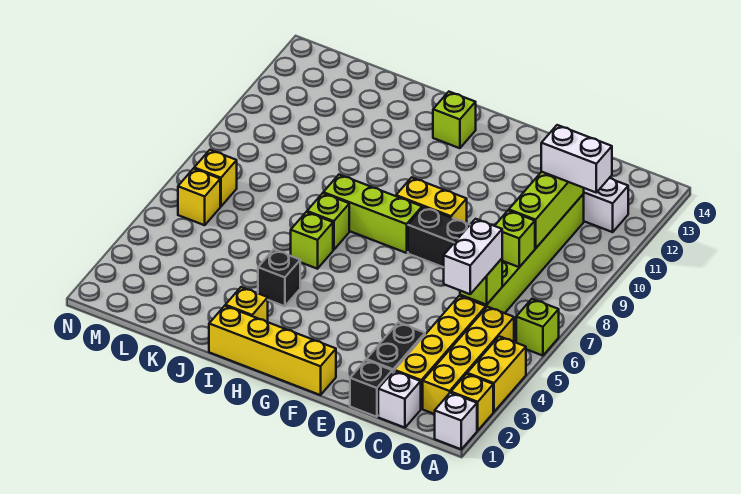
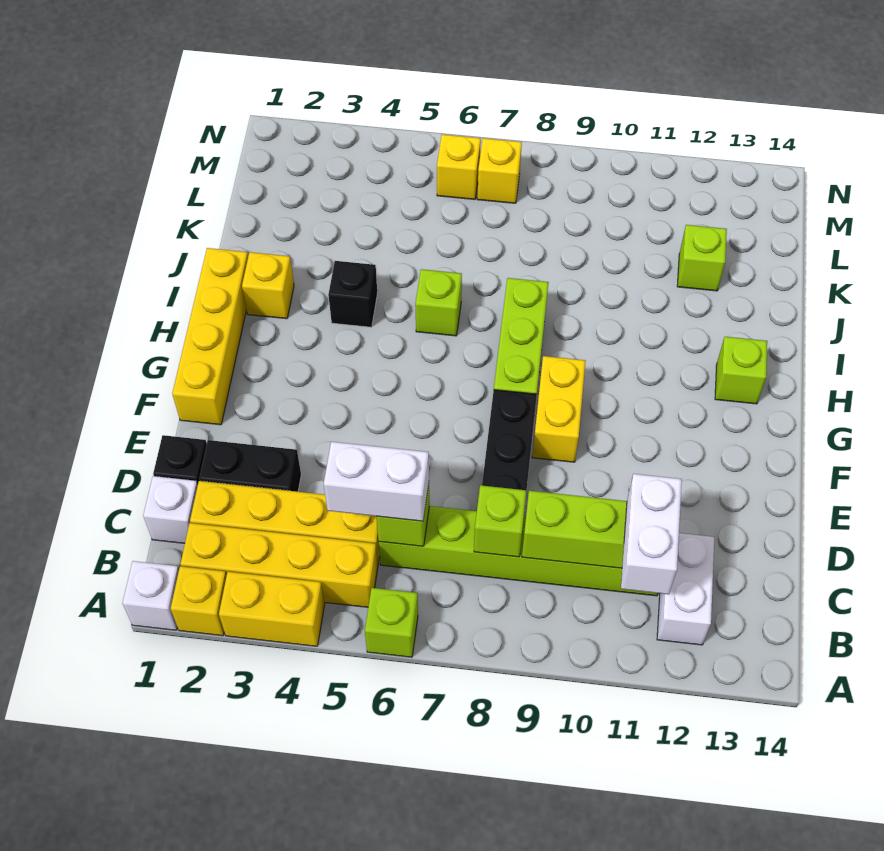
lime 1x1 brick [307,193,349,250] -> lime 1x1 brick moved to [677,225,727,291]

